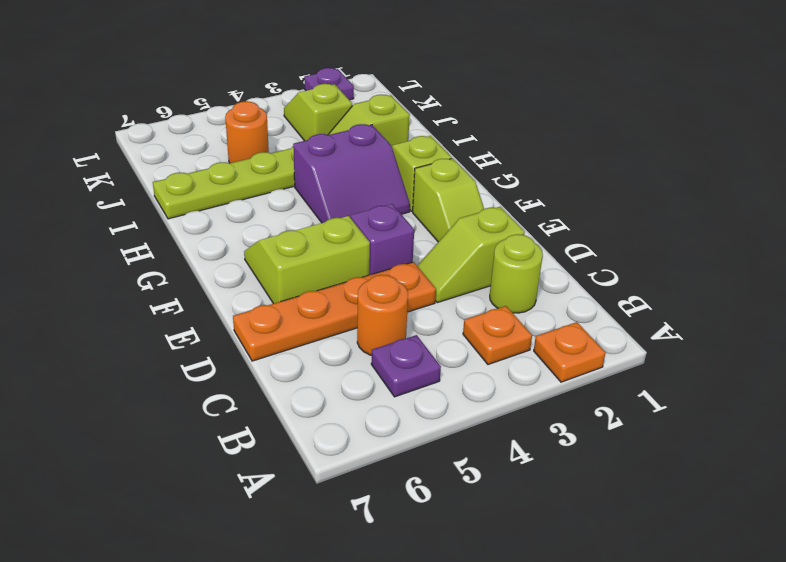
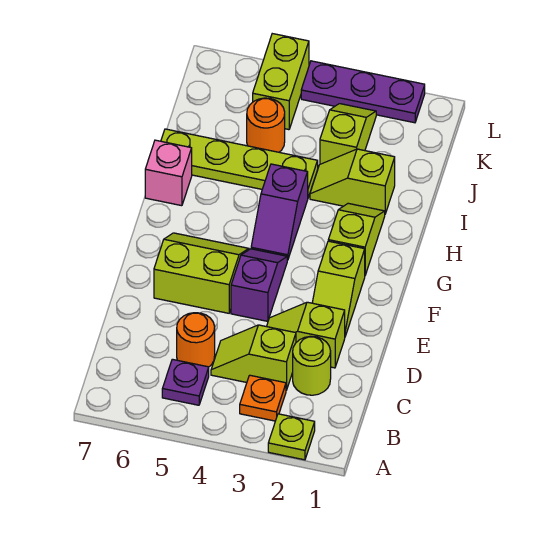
orange 1x1 plate [534,322,606,382] -> lime 1x1 plate [268,414,315,460]
none -> lime 1x2 slope [211,325,296,390]
orange 1x4 plate [233,262,436,361] -> none
purple 2x2 slope [293,124,410,223] -> purple 1x2 slope [251,164,308,260]
none -> pink 1x1 brick [145,140,192,206]
none -> lime 1x2 brick [253,34,309,130]
purple 1x1 plate [304,68,354,100] -> purple 1x3 plate [301,61,425,123]

